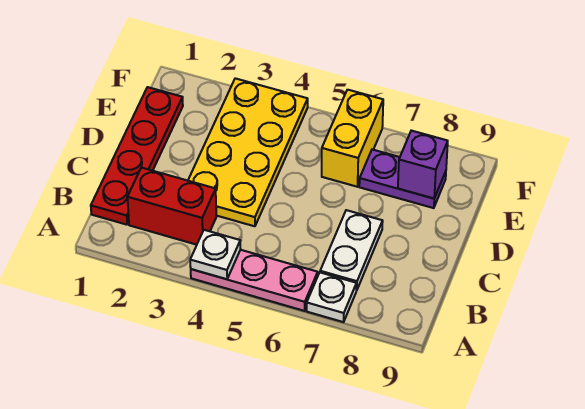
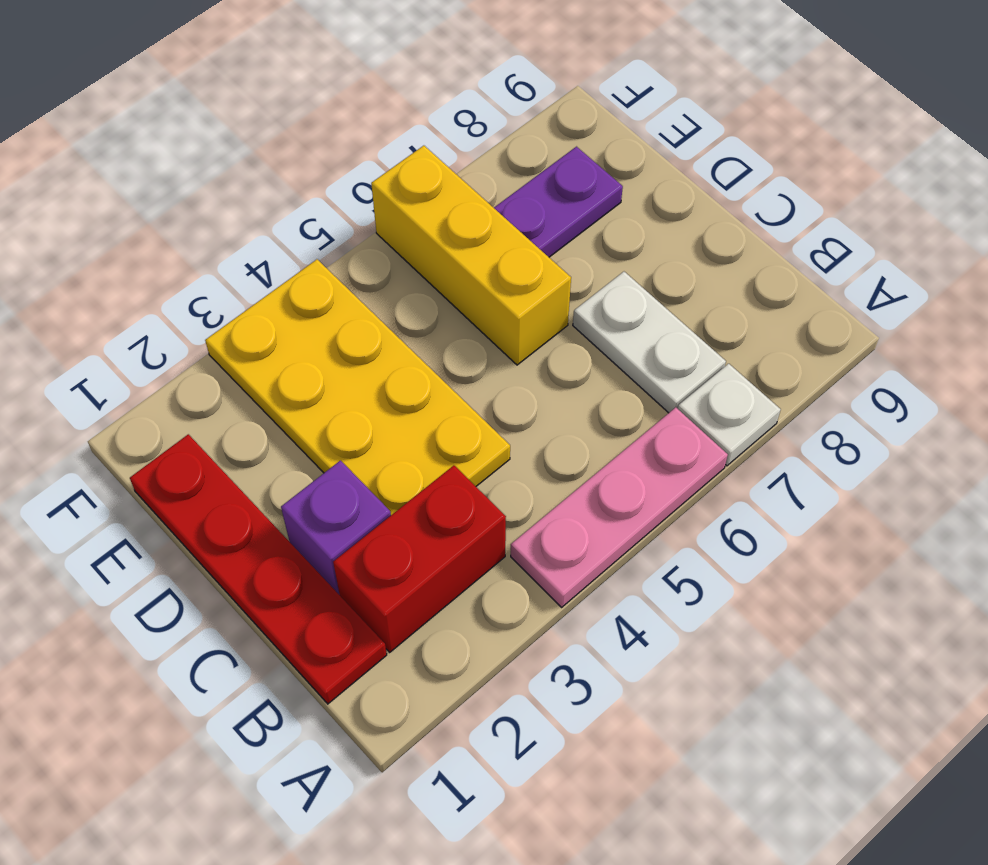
white 1x1 plate [190,230,241,279] -> none
yellow 1x2 brick [322,90,383,187] -> yellow 1x3 brick [371,146,571,365]
purple 1x1 brick [398,131,448,198] -> purple 1x1 brick moved to [281,461,391,595]

